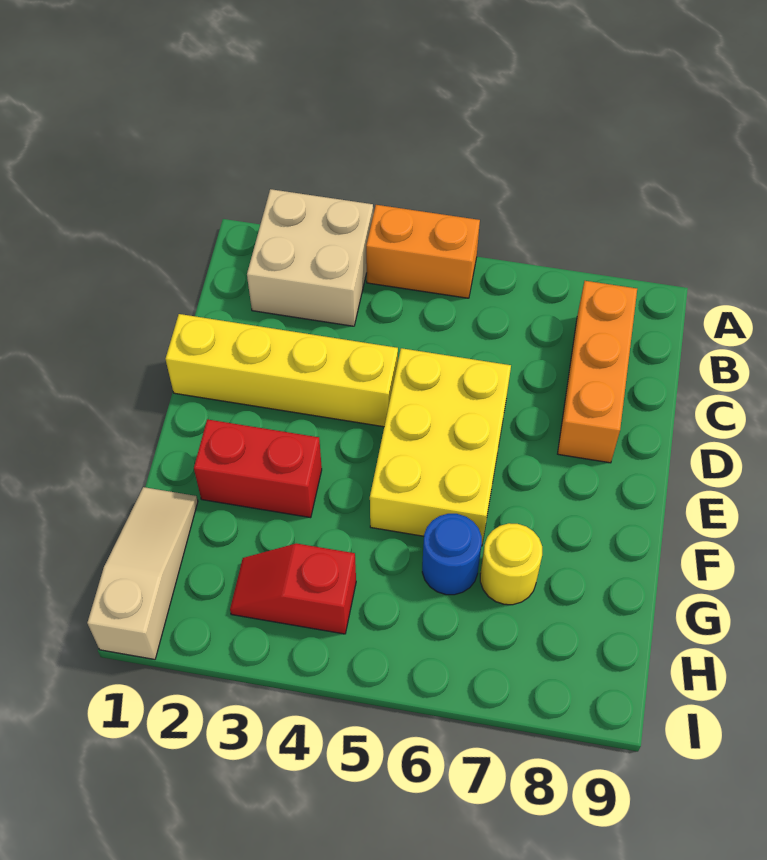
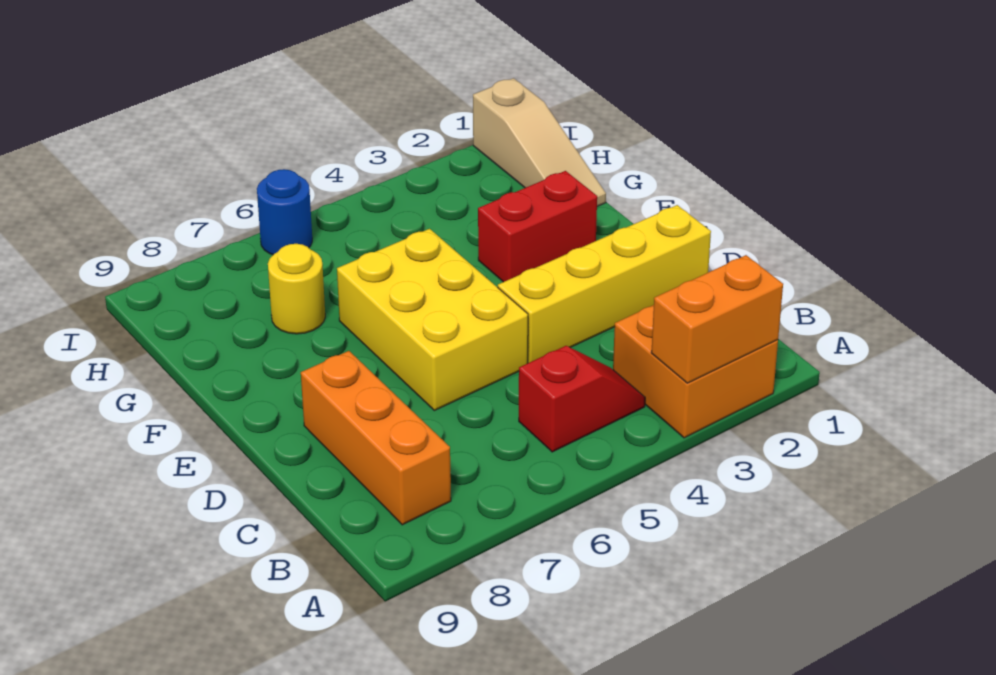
tan 2x2 brick [247,189,373,326] -> orange 2x2 brick [613,305,778,438]
orange 1x2 brick [366,205,480,298] -> orange 1x2 brick moved to [651,255,783,383]
blue 1x1 round brick [422,514,482,595] -> blue 1x1 round brick moved to [257,169,312,255]
red 1x2 slope [230,544,356,634] -> red 1x2 slope moved to [519,346,645,452]

